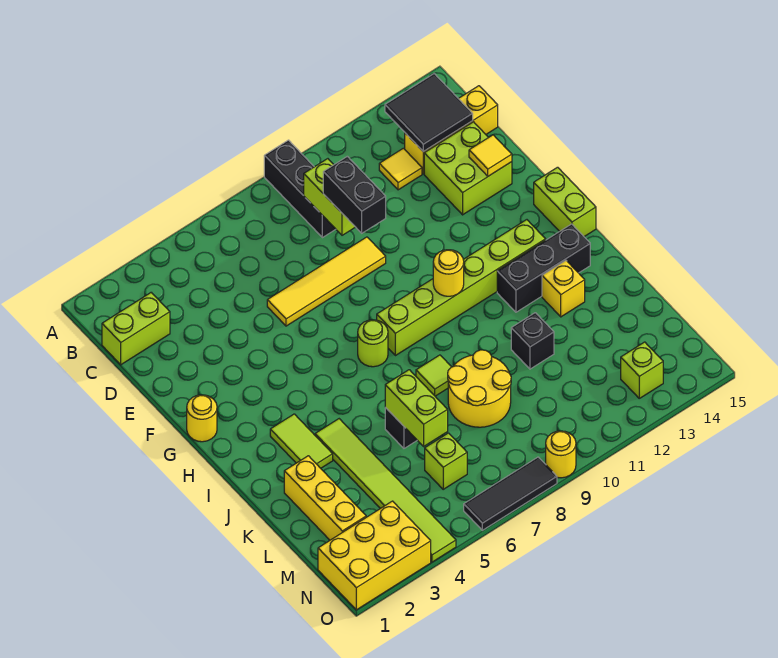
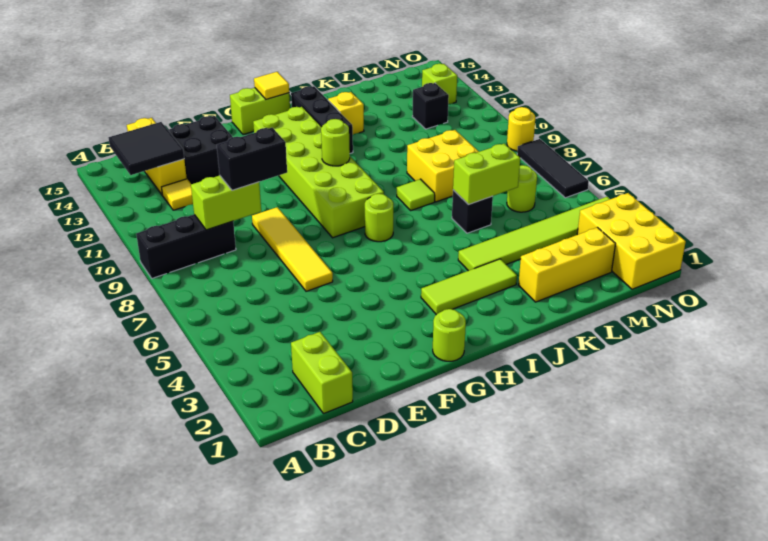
lime 2x2 brick [424,122,512,215] -> black 2x2 brick [168,116,232,184]
yellow 1x1 tile [469,135,512,176] -> yellow 1x1 tile moved to [254,72,289,99]
yellow 1x1 round brick [187,395,217,442] -> lime 1x1 round brick [433,309,466,361]
lime 1x6 brick [377,220,546,356] -> lime 2x6 brick [253,107,384,238]
yellow 1x1 round brick [433,250,464,296] -> lime 1x1 round brick [321,119,350,166]
lime 1x2 tile [270,414,333,468] -> lime 1x3 tile [421,259,517,315]
yellow 2x2 round brick [448,350,511,427] -> yellow 2x2 brick [407,130,479,202]
black 1x1 brick [511,313,554,369] -> black 1x1 brick moved to [412,83,449,129]
lime 1x1 brick [425,433,467,489] -> lime 1x1 round brick [507,165,537,212]

